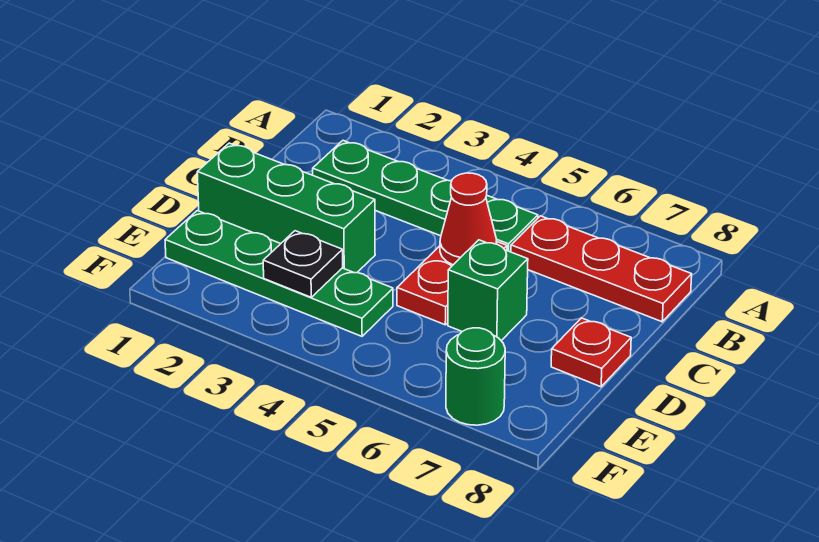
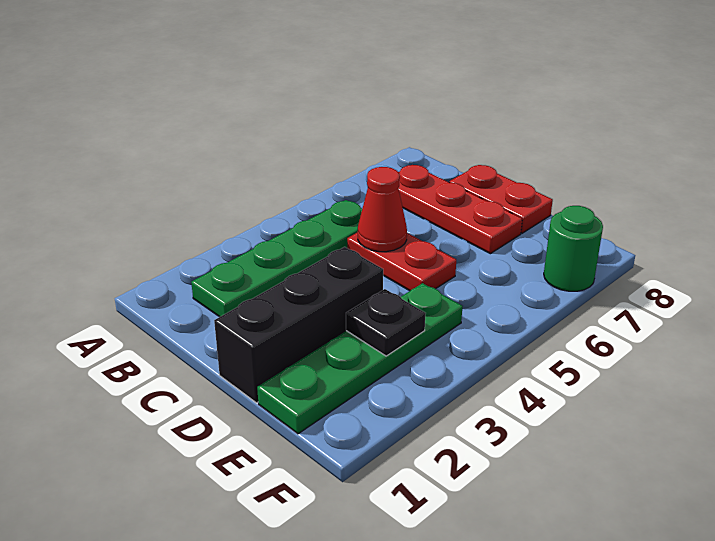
red 1x3 plate [511,216,692,322] -> red 1x3 plate turned to [398,165,522,254]
green 1x3 brick [197,143,375,273] -> black 1x3 brick [214,247,383,403]
green 1x1 brick [448,240,528,341] -> none
red 1x1 plate [551,318,631,387] -> red 1x2 plate [449,165,553,233]

